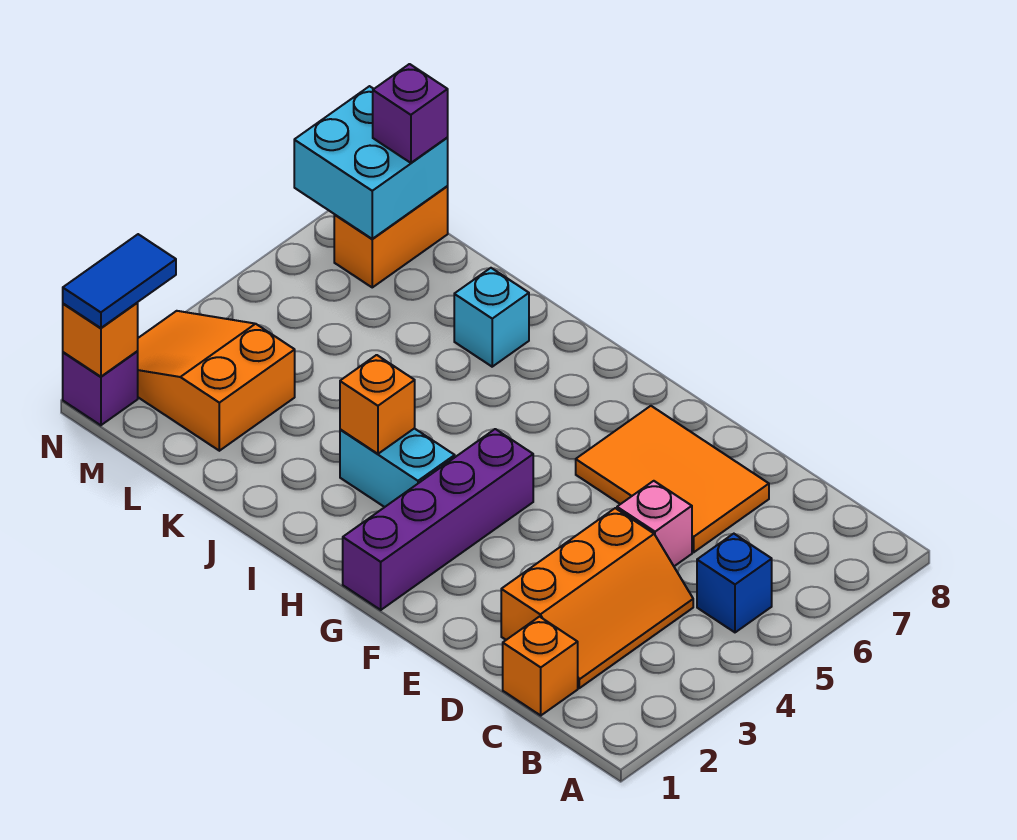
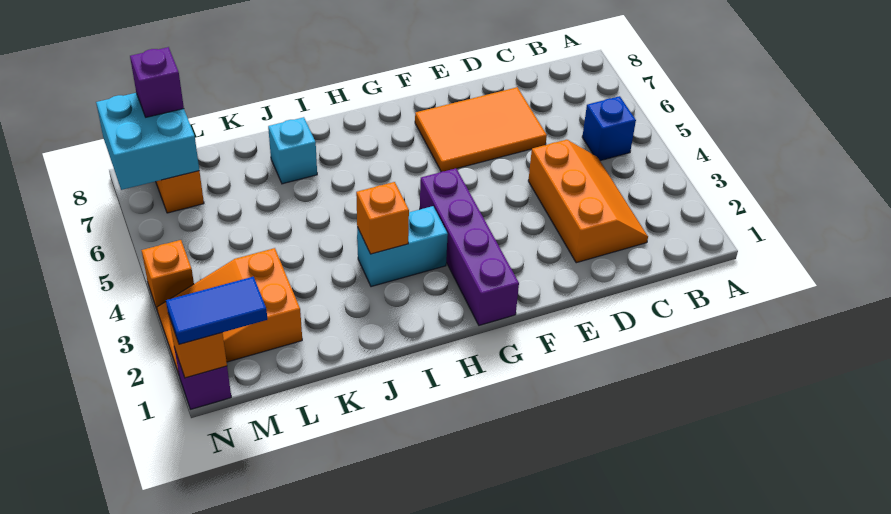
orange 1x1 brick [503,617,578,715] -> orange 1x1 brick moved to [142,240,194,309]
pink 1x1 brick [617,481,692,566] -> none
blue 1x2 tile [63,234,176,328] -> blue 1x2 tile turned to [166,277,267,344]

